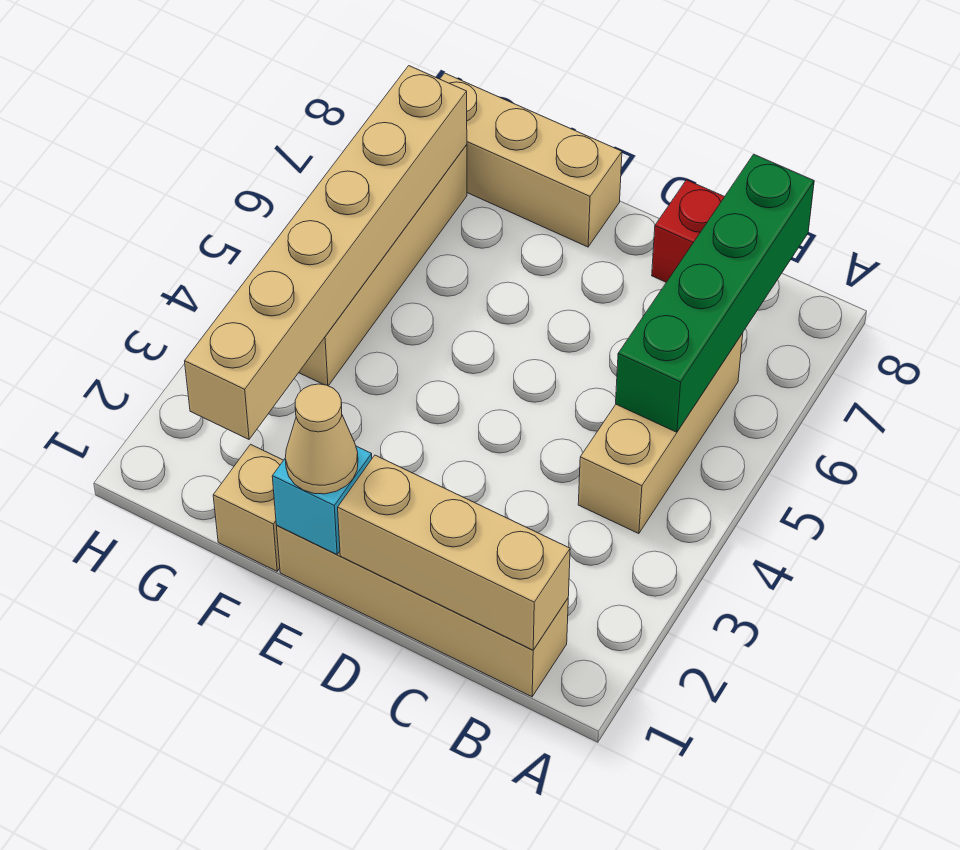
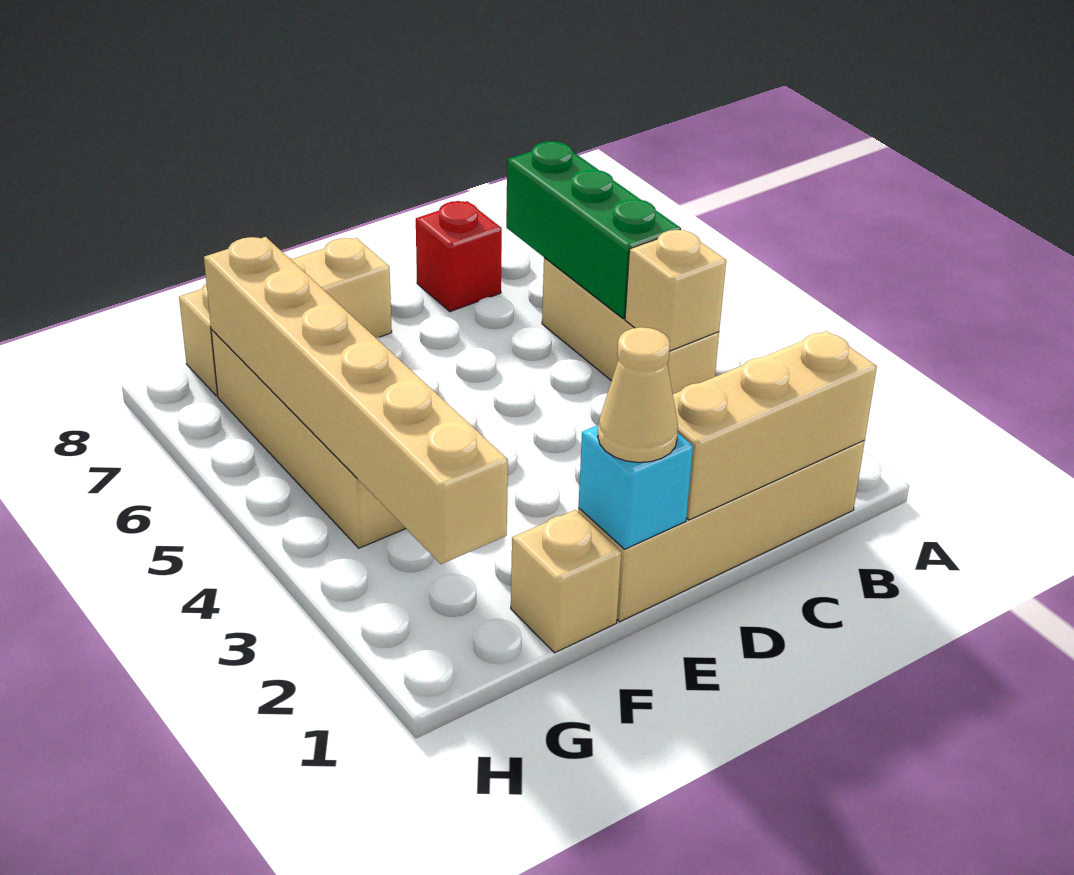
none -> tan 1x1 brick [625,230,726,351]
green 1x4 brick [616,154,814,432] -> green 1x3 brick [506,141,681,319]

